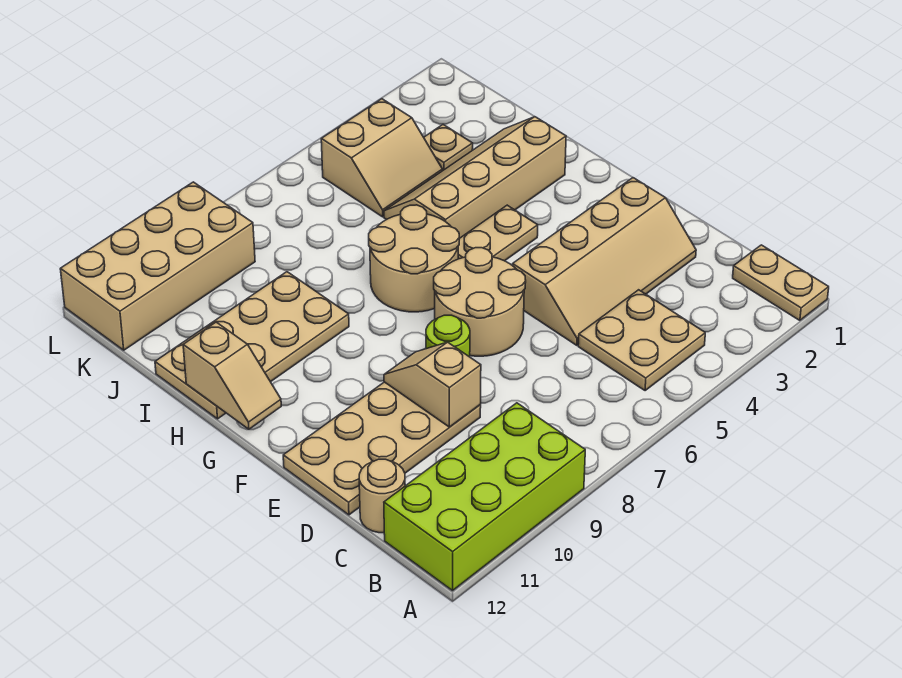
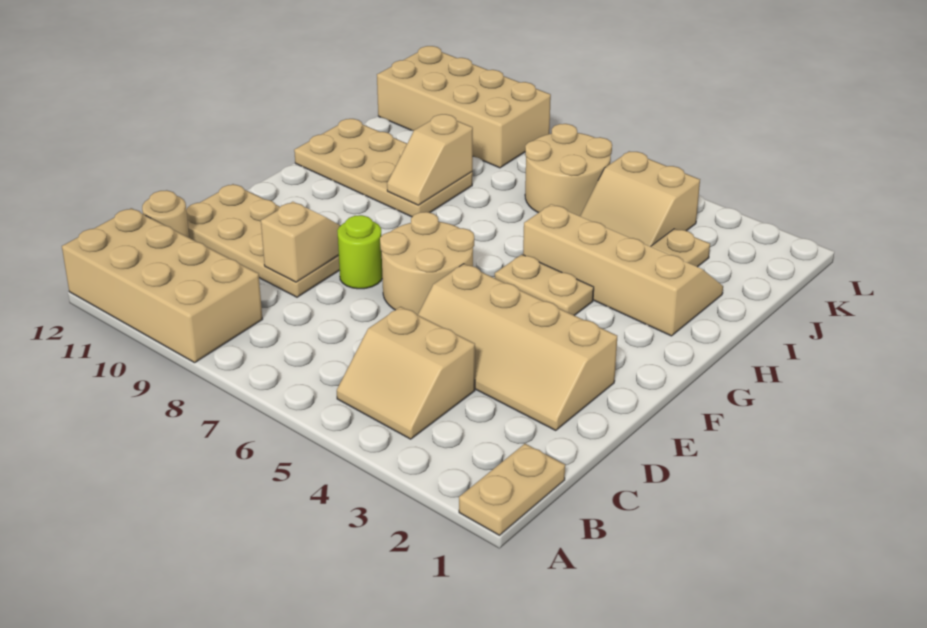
lime 2x4 brick [384,403,585,591] -> tan 2x4 brick [62,208,263,363]
tan 2x2 plate [578,290,705,391] -> tan 2x2 slope [337,307,475,439]
tan 2x2 round brick [369,205,459,312] -> tan 2x2 round brick moved to [525,124,612,216]
tan 1x2 slope [183,322,281,429] -> tan 1x2 slope moved to [387,114,473,205]

